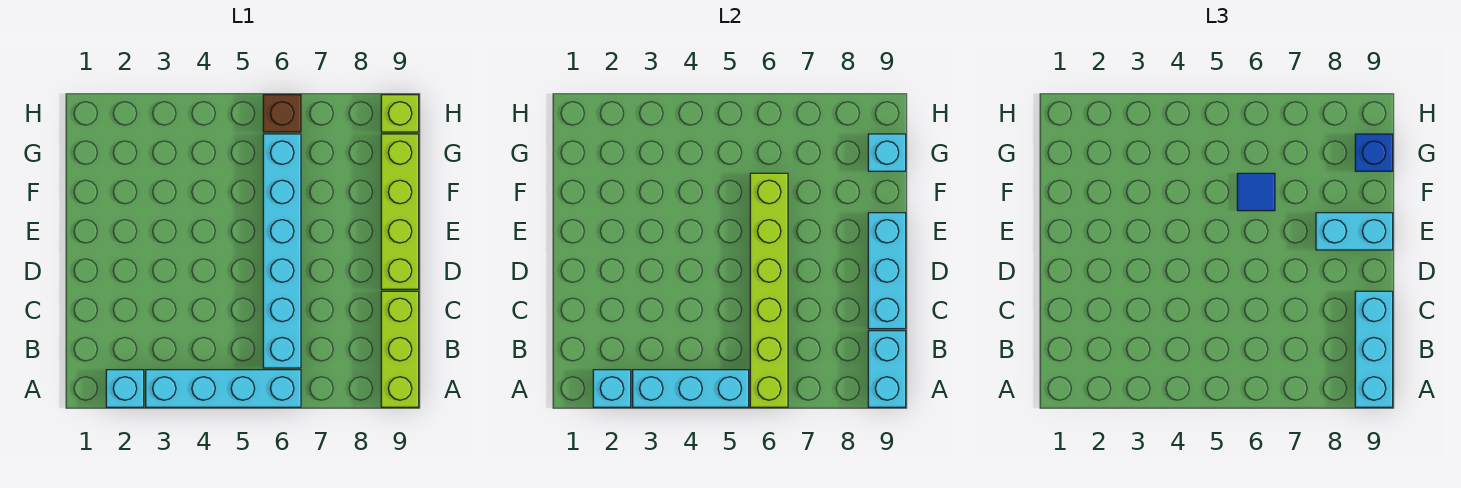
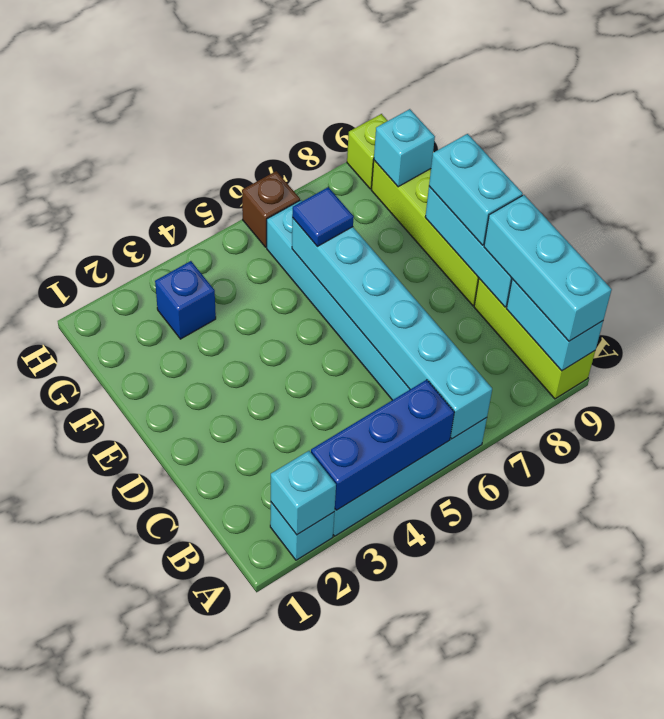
cyan 1x3 brick [633,370,749,407] -> blue 1x3 brick [311,380,454,510]
lime 1x6 brick [750,173,788,407] -> cyan 1x6 brick [292,218,492,439]
cyan 1x2 brick [1316,213,1393,250] -> cyan 1x2 brick turned to [429,134,523,245]
blue 1x1 brick [1355,134,1393,171] -> blue 1x1 brick moved to [155,261,216,339]

